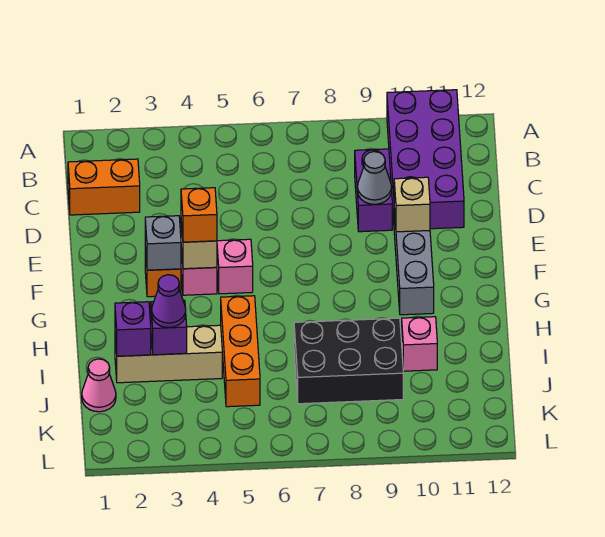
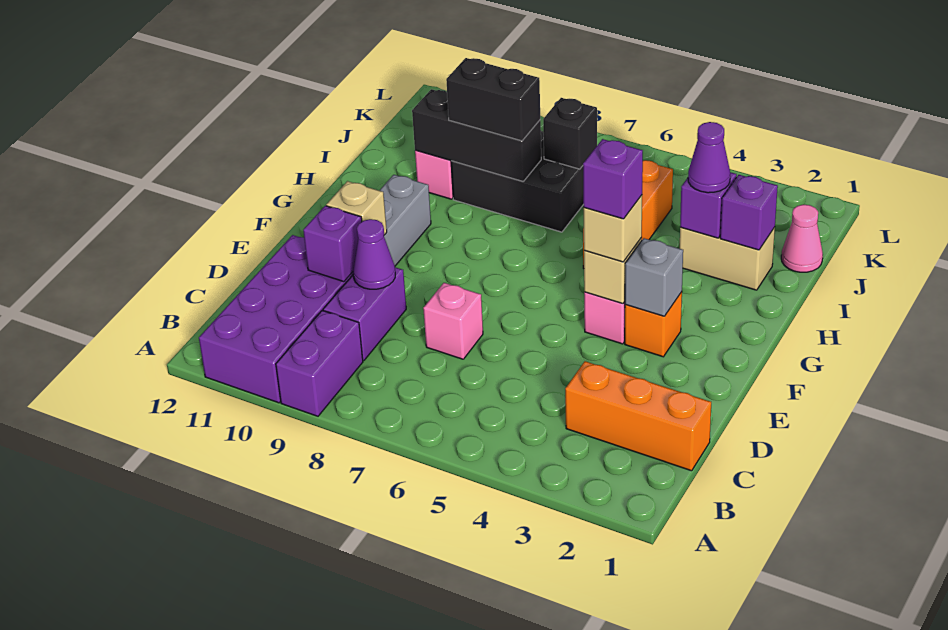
none -> purple 1x2 brick [276,311,363,416]
orange 1x2 brick [68,159,140,215] -> orange 1x3 brick [565,361,711,471]
grey 1x1 cone [357,152,392,204] -> purple 1x1 cone [353,219,395,289]
none -> purple 1x1 brick [303,206,362,282]
orange 1x1 brick [181,188,217,242] -> tan 1x1 brick [584,195,642,262]
none -> purple 1x1 brick [583,139,643,219]
pink 1x1 brick [217,239,253,294] -> pink 1x1 brick moved to [423,283,483,359]
tan 1x3 brick [115,325,222,383] -> tan 1x2 brick [680,227,775,290]
none -> black 1x3 brick [412,89,541,182]
none -> black 1x2 brick [446,58,540,141]
none -> black 1x1 brick [543,98,597,169]

